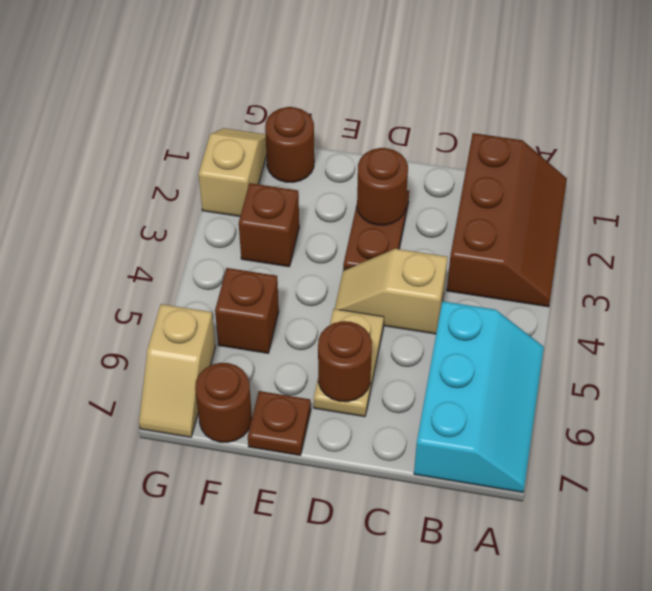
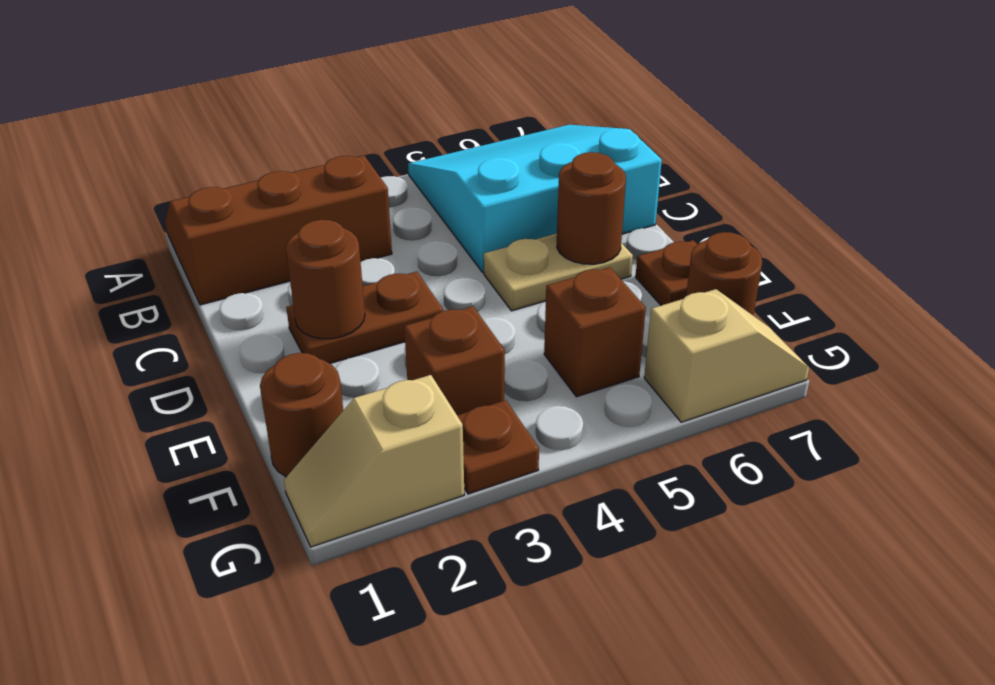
cyan 2x3 slope [414,301,544,492] -> cyan 3x3 slope [408,125,662,273]
tan 1x2 slope [335,249,447,334] -> none
none -> brown 1x1 plate [457,400,539,494]

